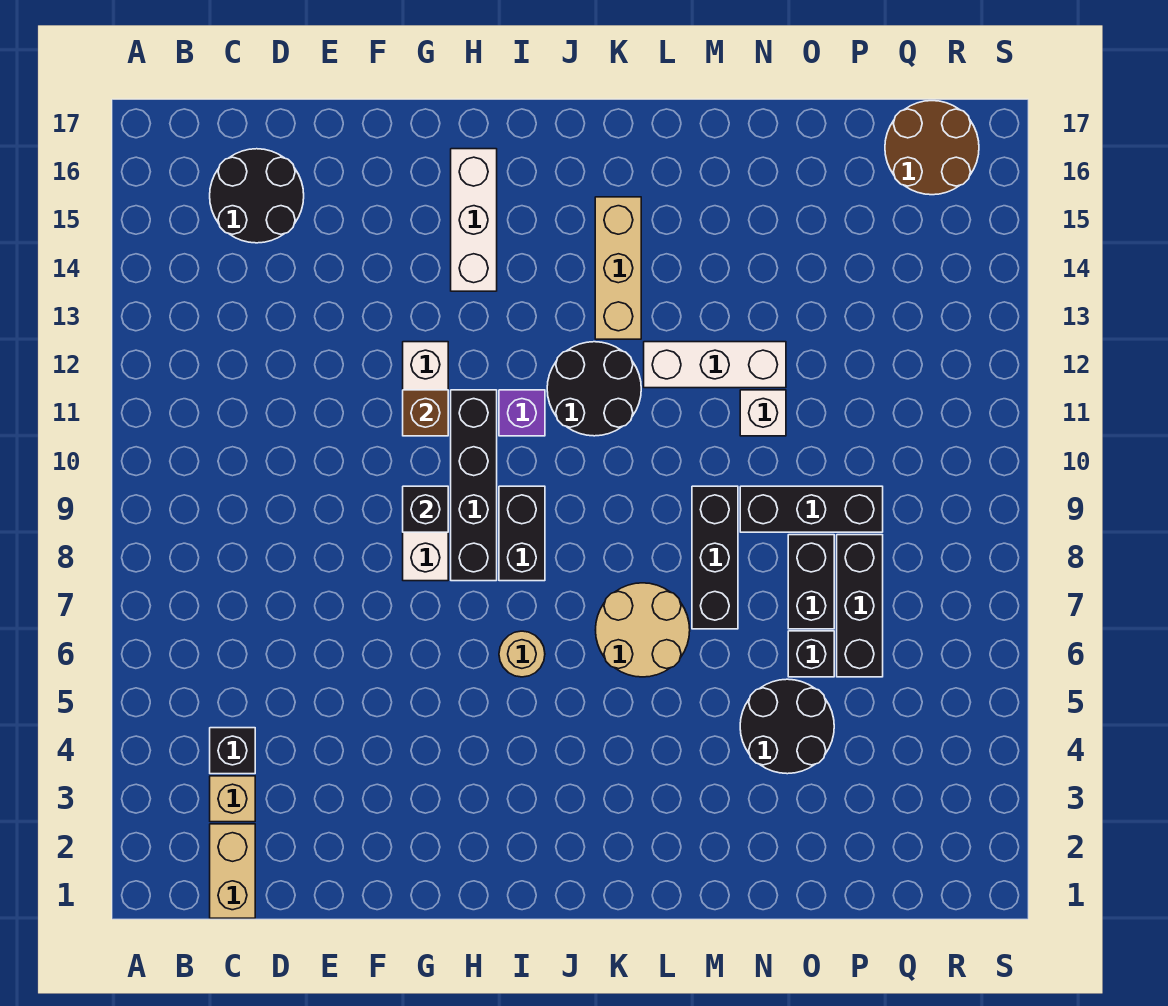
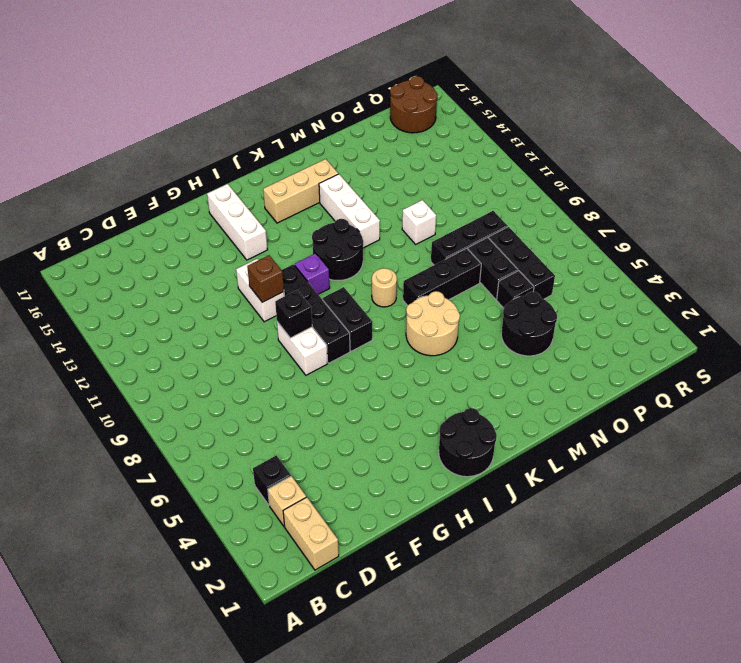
black 2x2 round brick [210,149,304,243] -> black 2x2 round brick moved to [439,408,497,477]
tan 1x1 round brick [499,631,545,677] -> tan 1x1 round brick moved to [372,268,397,307]
tan 1x3 brick [595,197,641,339] -> tan 1x3 brick turned to [263,159,338,223]
white 1x3 brick [644,342,786,388] -> white 1x3 brick turned to [319,174,380,248]
black 1x3 brick [692,486,738,629] -> black 1x3 brick turned to [403,248,481,306]

